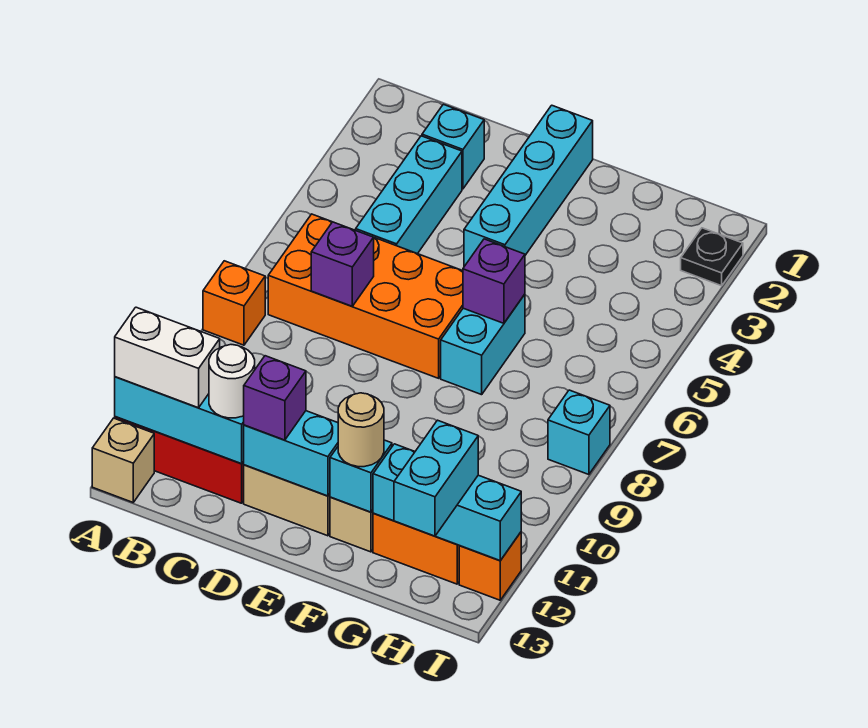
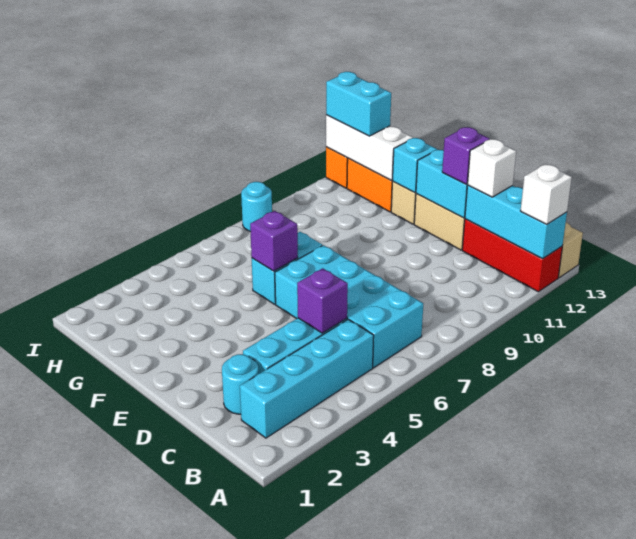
orange 1x1 brick [203,261,265,345] -> none
white 1x2 brick [115,307,220,408] -> white 1x1 brick [521,165,572,224]
orange 2x4 brick [268,214,463,378] -> cyan 2x4 brick [275,245,423,368]
cyan 1x1 brick [422,104,484,189] -> cyan 1x1 round brick [222,354,259,414]
purple 1x1 brick [311,222,374,306] -> purple 1x1 brick moved to [297,268,348,333]
white 1x1 round brick [209,345,255,418] -> white 1x1 brick [468,139,516,197]
cyan 1x4 brick [464,105,593,266] -> cyan 1x4 brick moved to [240,319,374,438]
tan 1x1 round brick [338,393,384,467] -> none
cyan 1x3 brick [373,444,521,560] -> white 1x3 brick [326,115,413,180]
cyan 1x2 brick [394,420,478,536] -> cyan 1x2 brick turned to [326,72,391,136]
black 1x1 plate [681,228,743,286] -> none
cyan 1x1 brick [548,390,610,475] -> cyan 1x1 round brick [241,182,272,232]

